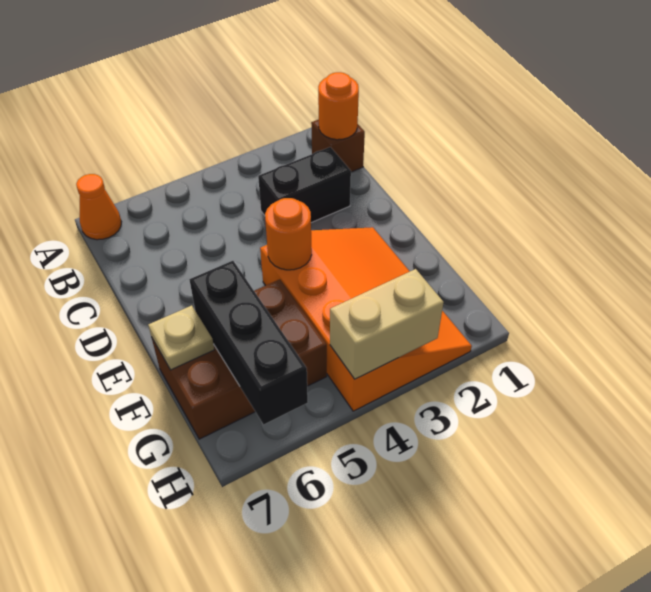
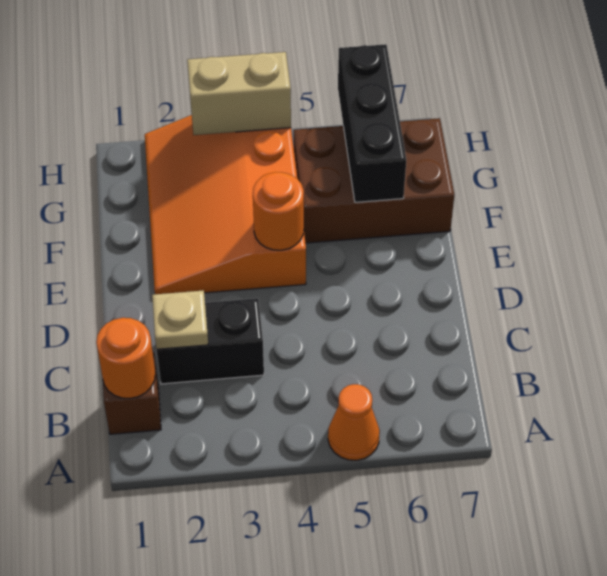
orange 1x1 cone [76,174,121,240] -> orange 1x1 cone moved to [328,384,380,460]
tan 1x1 plate [148,305,214,370] -> tan 1x1 plate moved to [152,290,208,349]

